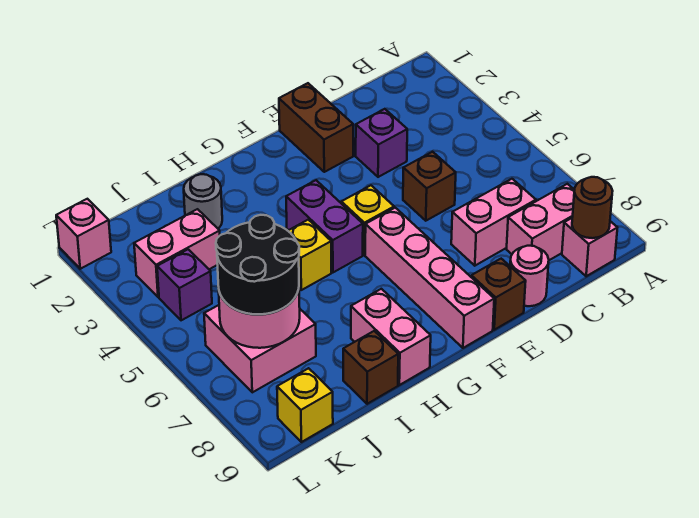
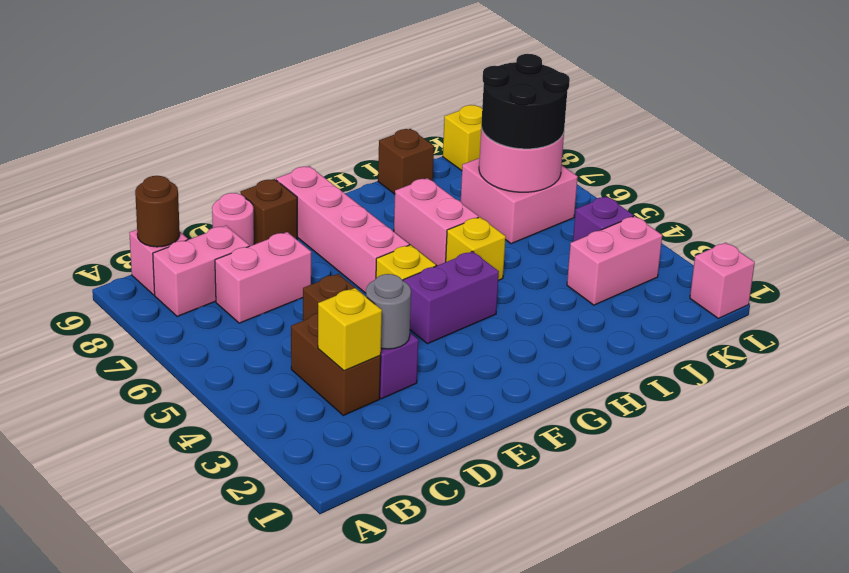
none -> yellow 1x1 brick [318,288,382,371]
brown 1x2 brick [279,83,353,172] -> brown 1x2 brick moved to [291,313,381,416]
purple 1x2 brick [286,180,363,272] -> purple 1x2 brick turned to [403,251,499,344]
pink 1x2 brick [351,289,431,385] -> pink 1x2 brick moved to [394,178,479,266]
grey 1x1 round brick [184,174,222,229] -> grey 1x1 round brick moved to [366,274,411,349]

